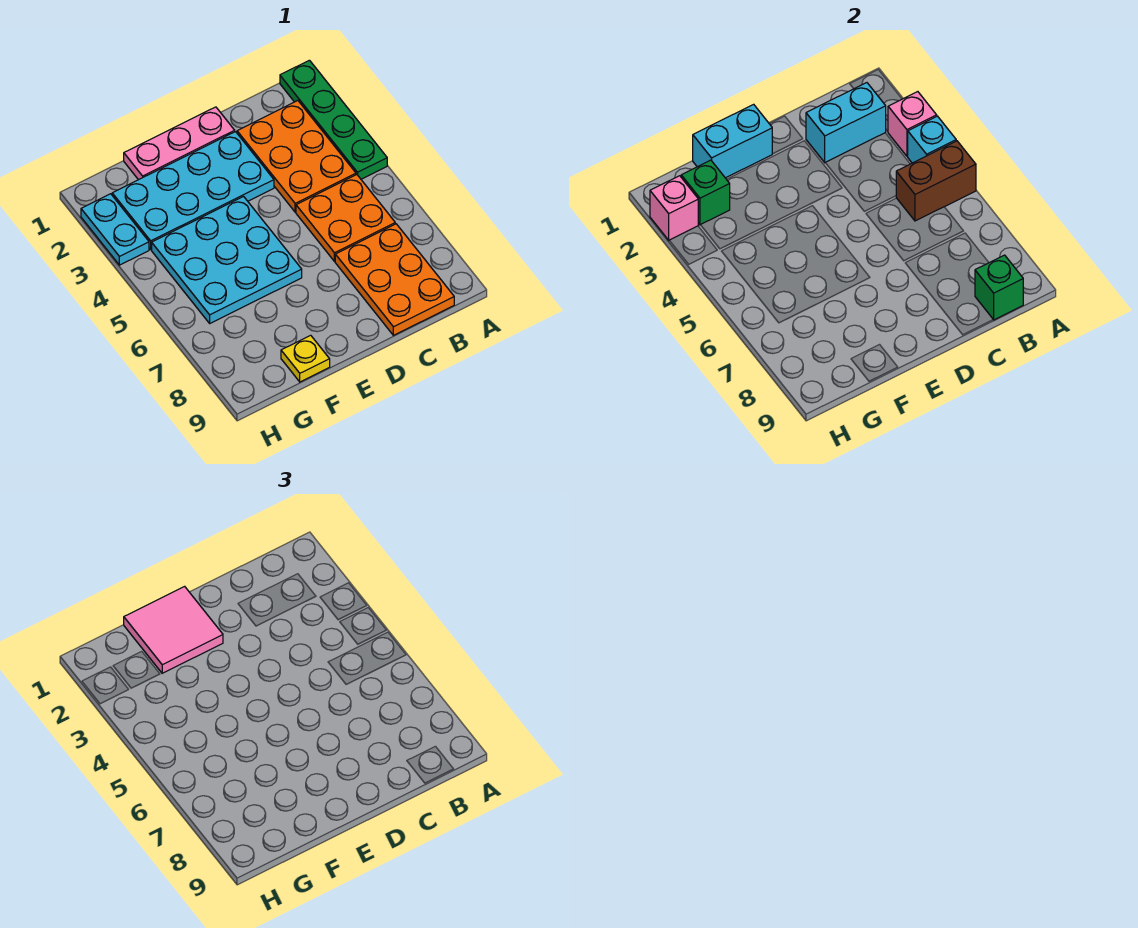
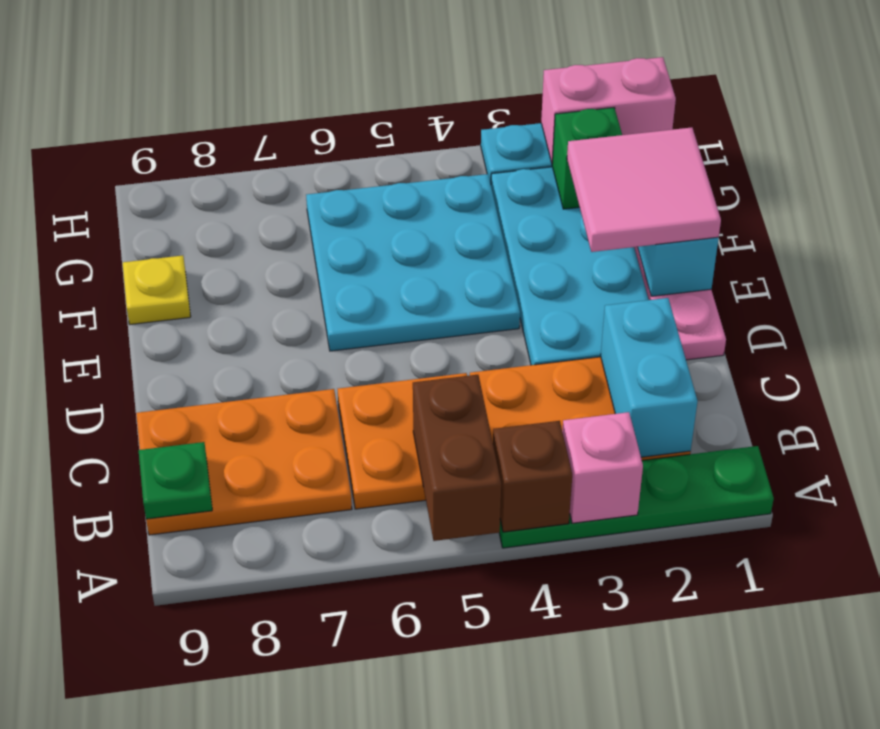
cyan 1x1 brick [908,116,956,163] -> brown 1x1 brick [493,421,572,532]
green 1x1 brick [975,255,1023,320] -> green 1x1 plate [139,442,212,519]
pink 1x1 brick [650,176,698,240] -> pink 1x2 brick [541,57,676,164]

